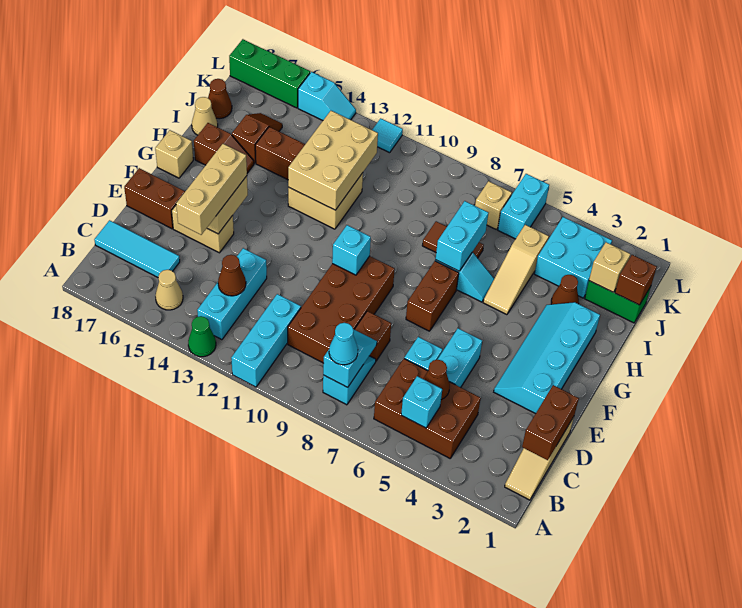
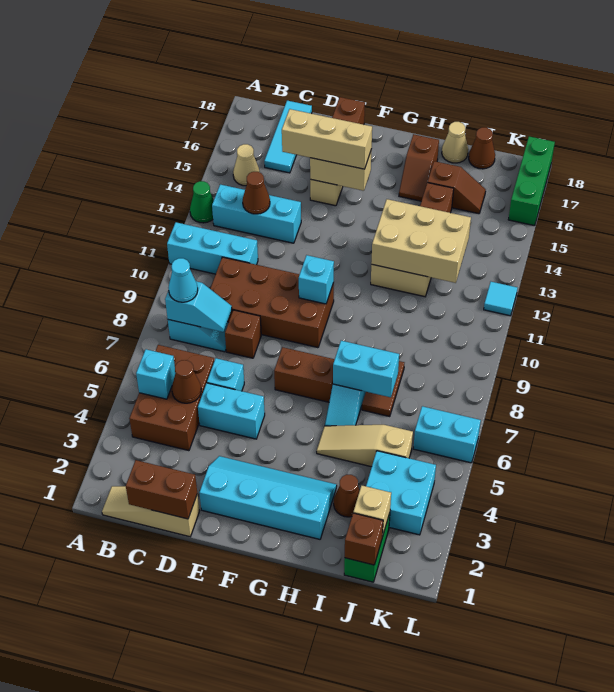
tan 1x1 brick [155,130,193,178] -> none
tan 1x1 brick [475,181,512,230] -> none
cyan 1x2 slope [298,72,356,120] -> none

